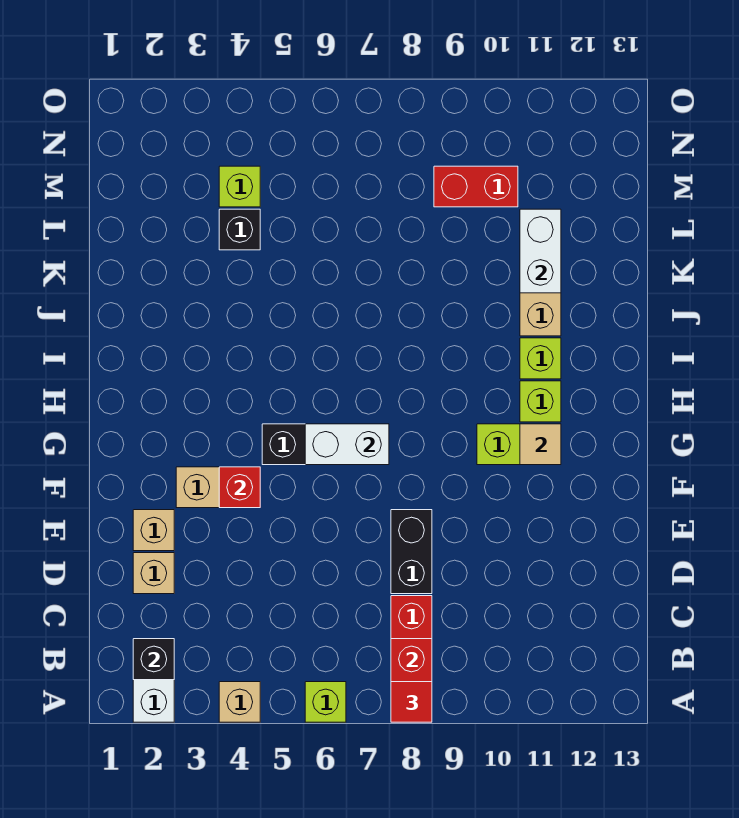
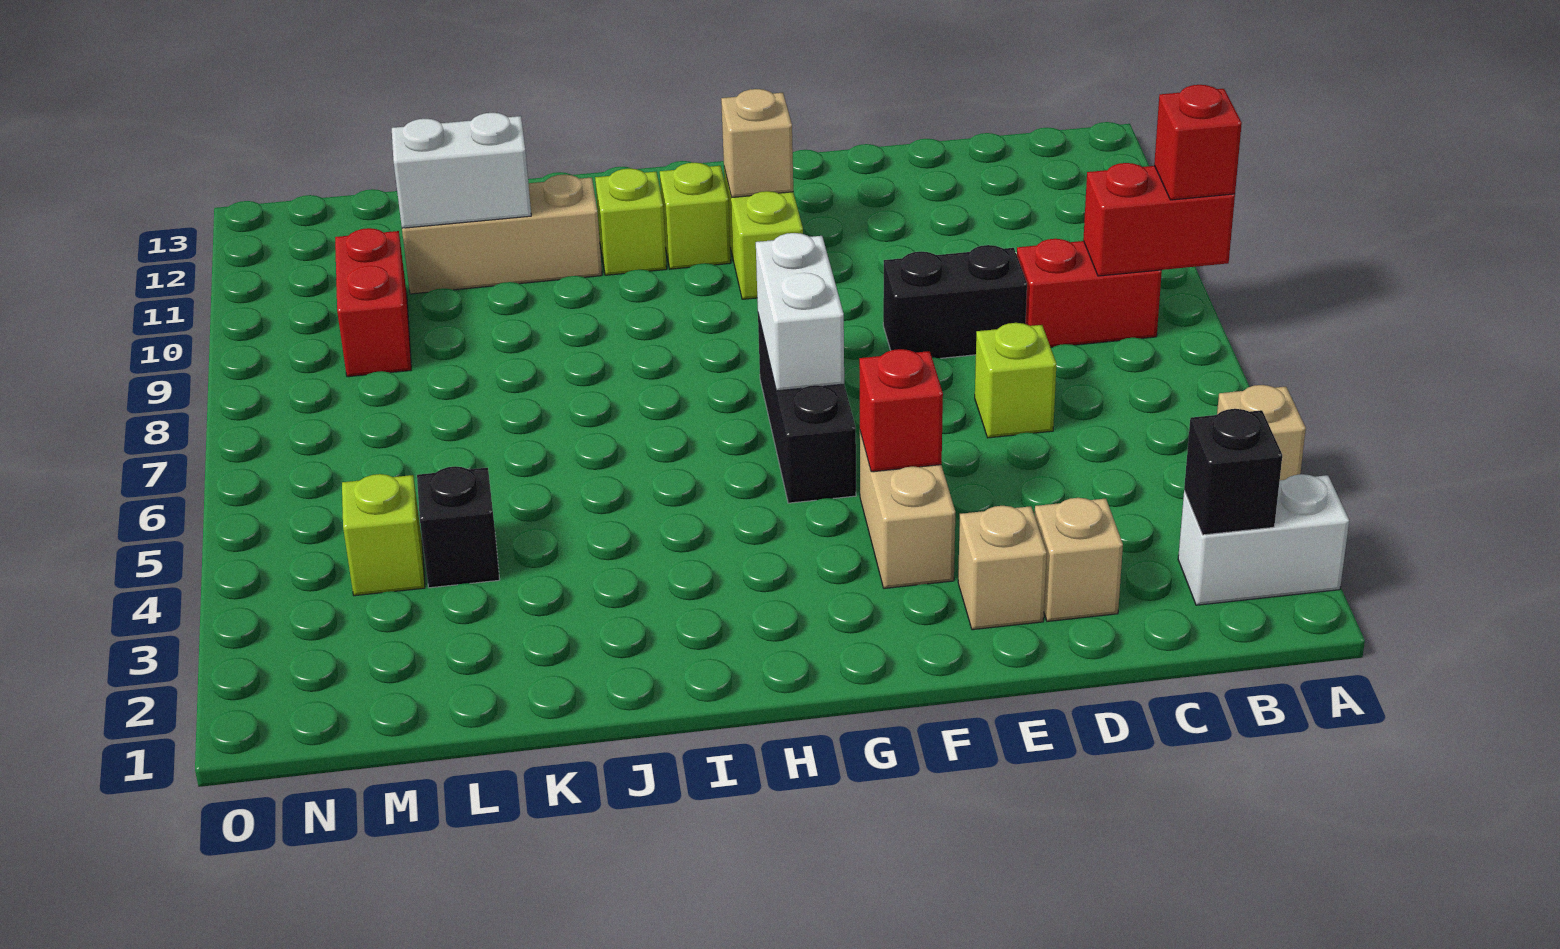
lime 1x1 brick [305,682,346,722] -> lime 1x1 brick moved to [975,323,1056,438]
red 1x1 tile [391,682,432,722] -> red 1x1 brick [1154,85,1242,200]
tan 1x1 tile [520,424,561,465] -> tan 1x1 brick [721,89,793,198]

